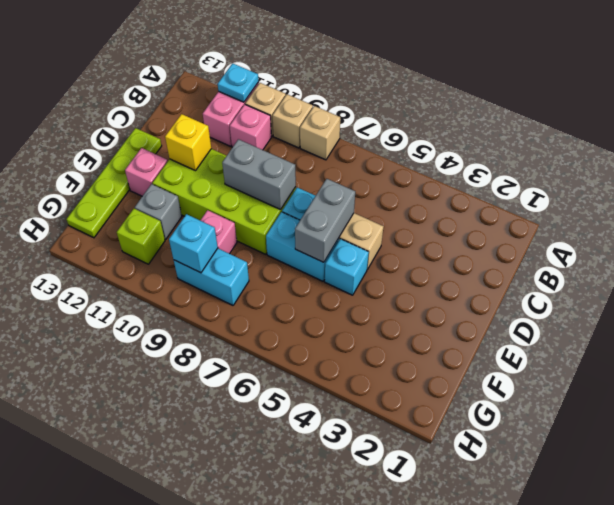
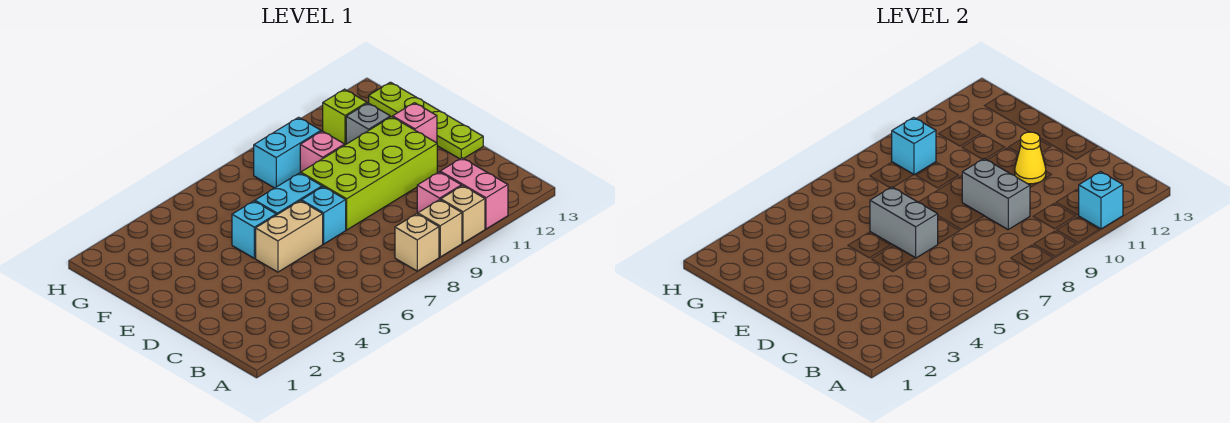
cyan 1x1 plate [218,63,258,102] -> cyan 1x1 brick [1078,172,1123,229]
grey 1x2 brick [222,139,296,210] -> grey 1x2 brick turned to [962,159,1030,229]
yellow 1x1 brick [165,114,211,171] -> yellow 1x1 cone [1015,132,1046,184]

